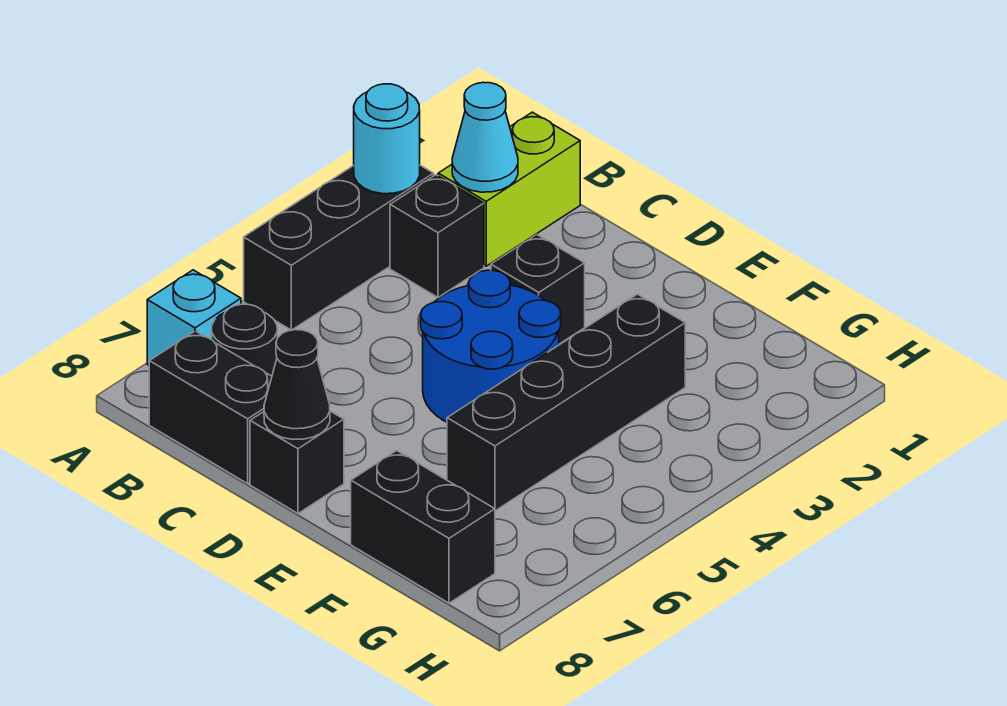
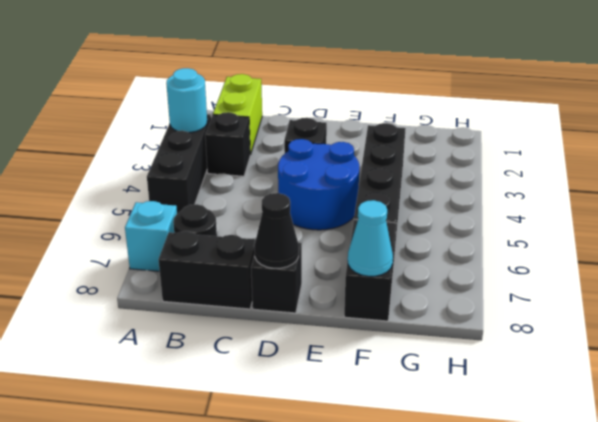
cyan 1x1 cone [452,82,518,192] -> cyan 1x1 cone moved to [348,200,393,276]
black 1x2 brick [351,451,495,603] -> black 1x2 brick turned to [344,219,396,321]

